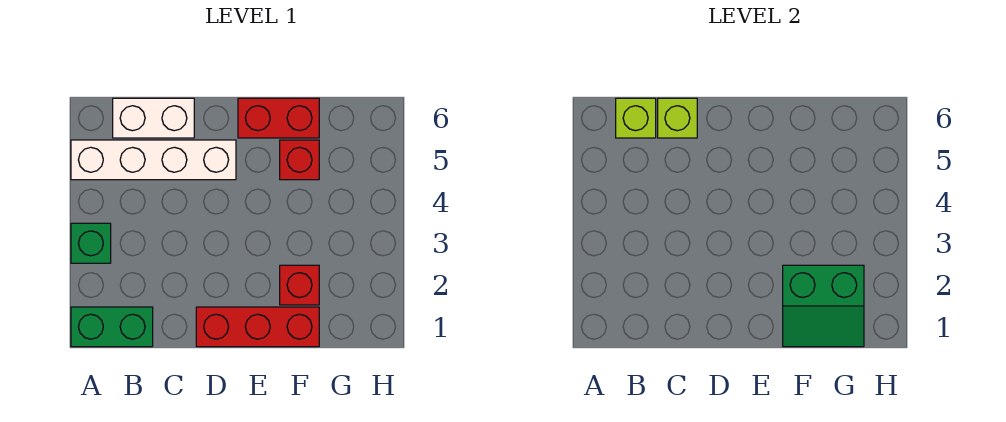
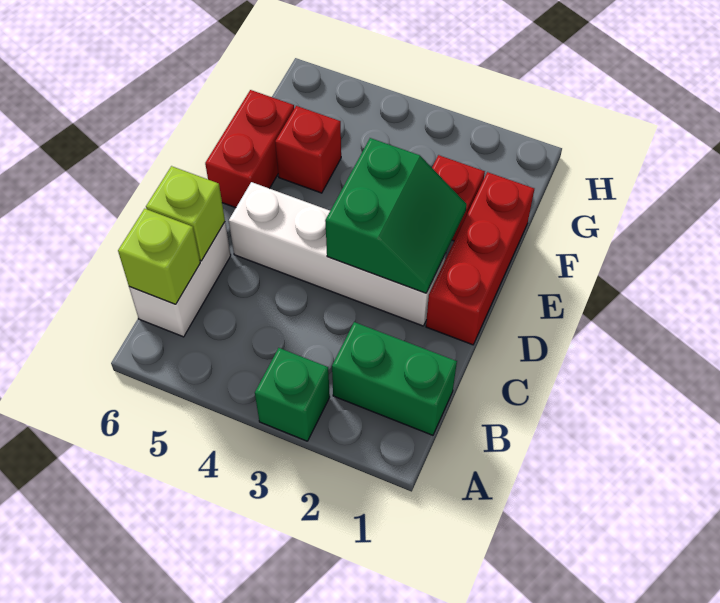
green 1x2 brick [71,307,153,347] -> green 1x2 brick turned to [332,322,457,435]
white 1x4 brick [71,140,236,180] -> white 1x4 brick turned to [229,182,446,326]
green 2x2 slope [783,265,864,347] -> green 2x2 slope moved to [325,138,467,293]

